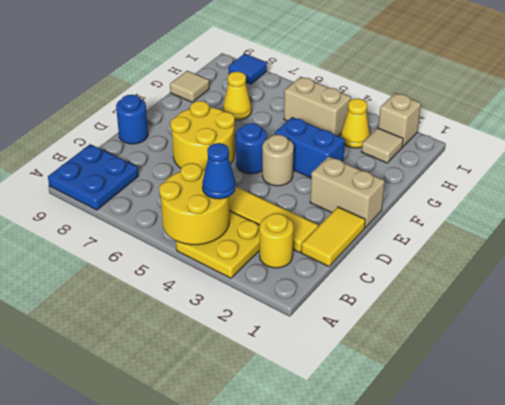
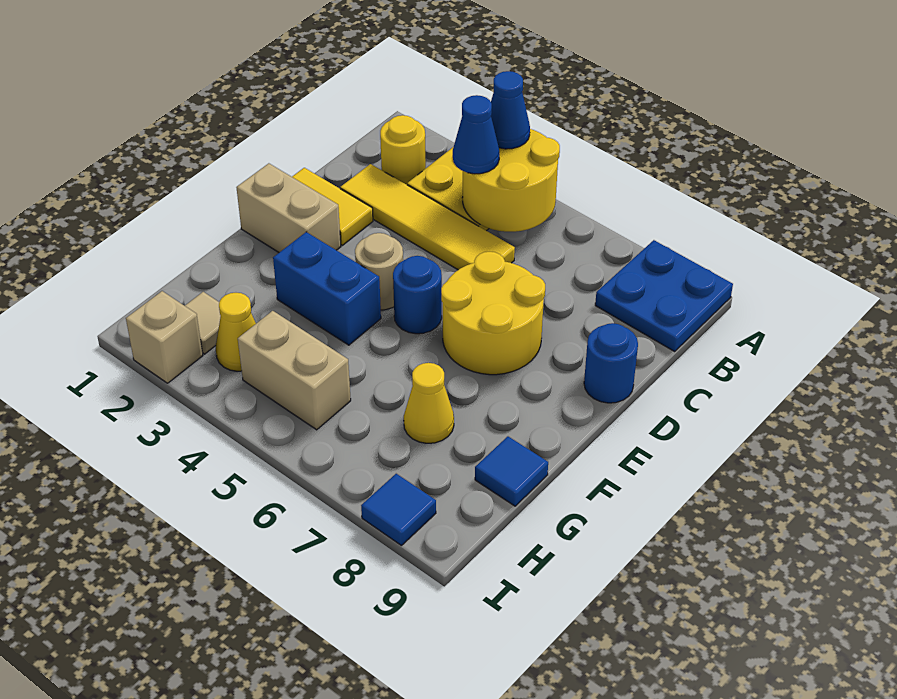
none -> blue 1x1 cone [491,71,530,149]
yellow 1x2 tile [301,207,365,266] -> yellow 1x2 tile turned to [292,168,373,245]
tan 1x1 tile [170,71,209,102] -> blue 1x1 tile [475,437,548,506]

